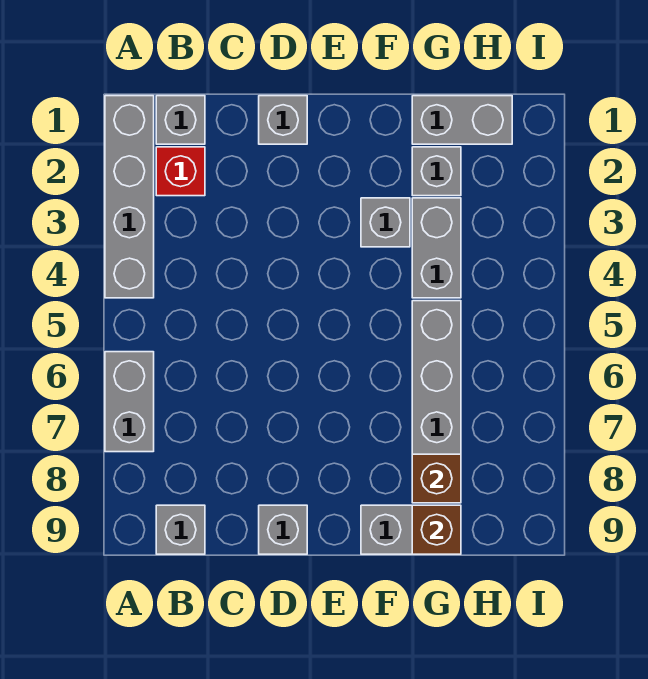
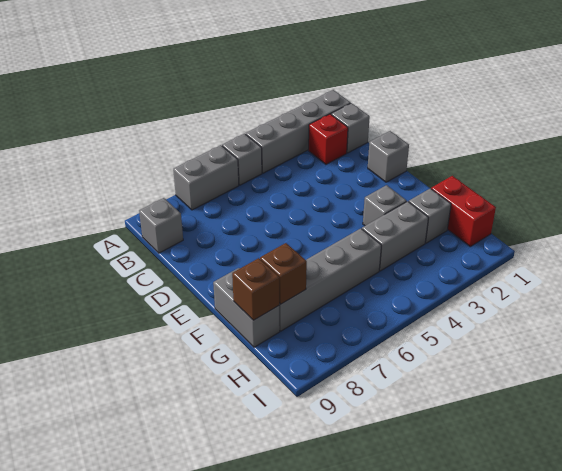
grey 1x1 brick [259,505,307,554] -> grey 1x1 brick moved to [222,134,262,185]
grey 1x2 brick [412,96,512,144] -> red 1x2 brick [431,176,496,247]

